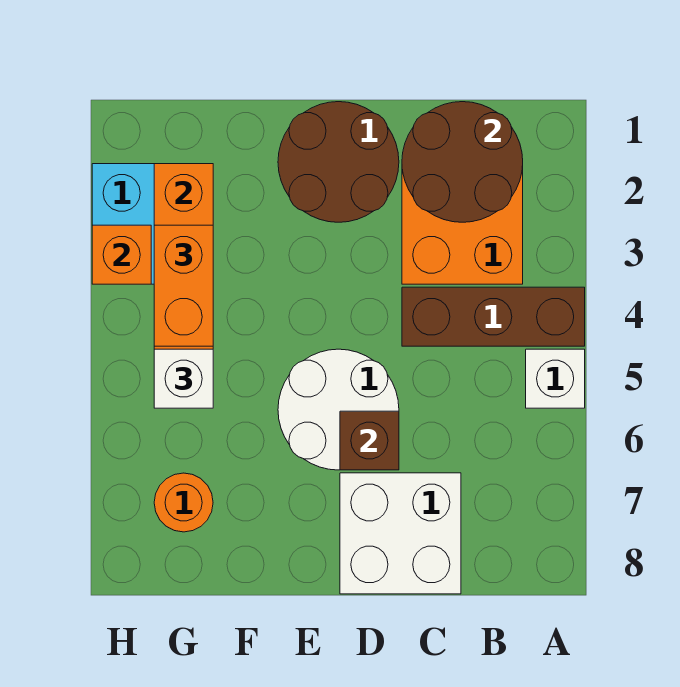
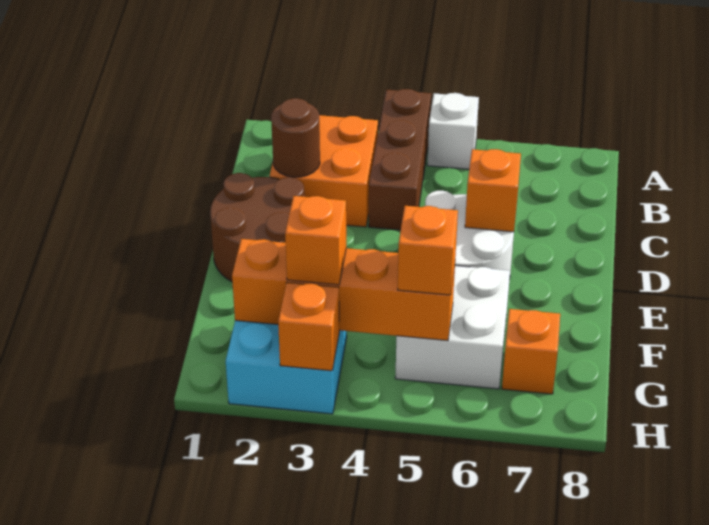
brown 2x2 round brick [402,102,523,222] -> brown 1x1 round brick [271,98,320,177]
white 2x2 brick [340,473,461,594] -> white 2x2 brick moved to [395,266,510,389]
brown 1x1 brick [340,411,399,470] -> orange 1x1 brick [465,149,521,232]
orange 1x2 brick [154,225,213,346] -> orange 1x1 brick [285,196,346,285]
white 1x1 brick [154,349,213,408] -> orange 1x1 brick [398,206,458,295]
orange 1x1 round brick [154,473,213,532] -> orange 1x1 brick [502,309,560,394]

